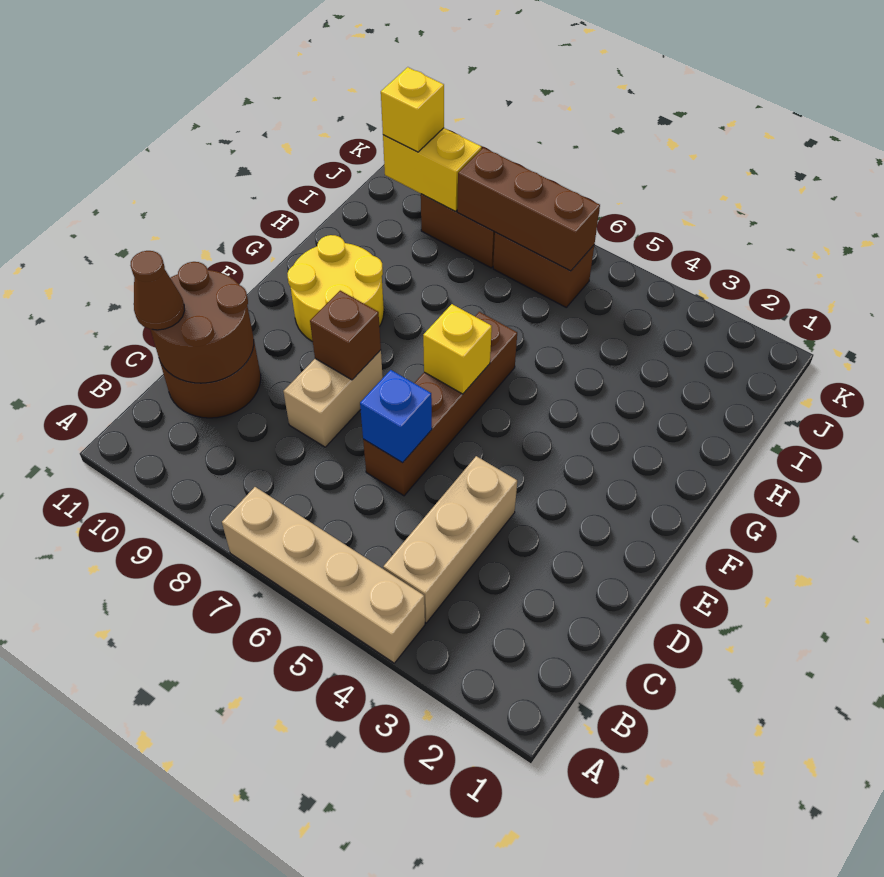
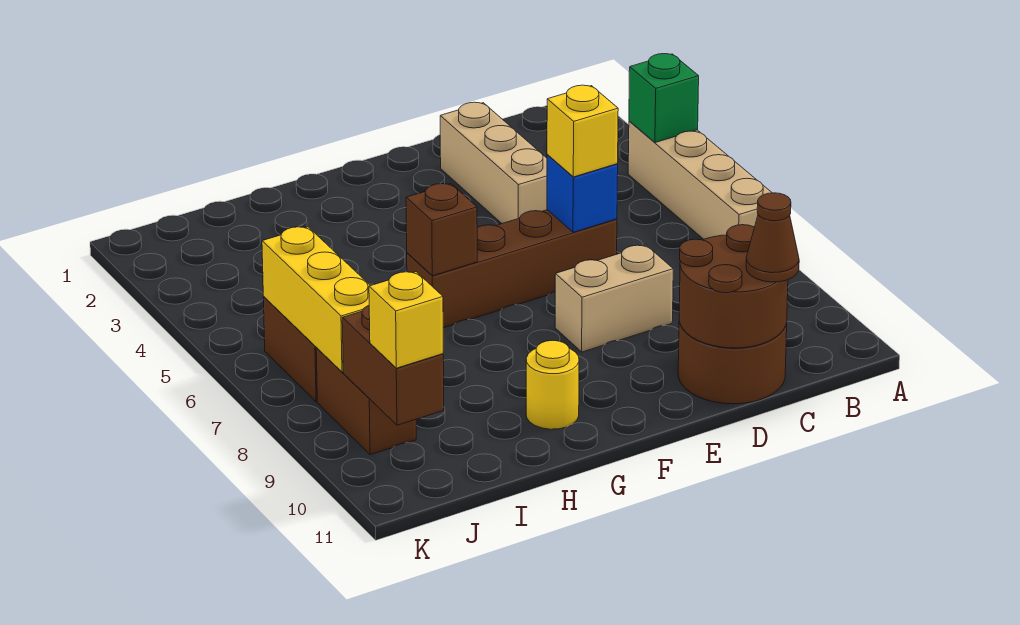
none -> green 1x1 brick [629,54,699,143]
tan 1x3 brick [383,456,517,623] -> tan 1x3 brick turned to [440,102,547,223]
brown 1x1 brick [310,291,381,380] -> brown 1x1 brick moved to [406,184,477,276]
yellow 1x1 brick [423,304,492,394] -> yellow 1x1 brick moved to [547,85,618,177]
yellow 2x2 round brick [287,235,384,342] -> yellow 1x1 round brick [526,340,579,429]
brown 1x3 brick [457,148,600,271] -> yellow 1x3 brick [262,227,371,372]
yellow 1x2 brick [383,128,482,211] -> brown 1x2 brick [342,305,444,425]

